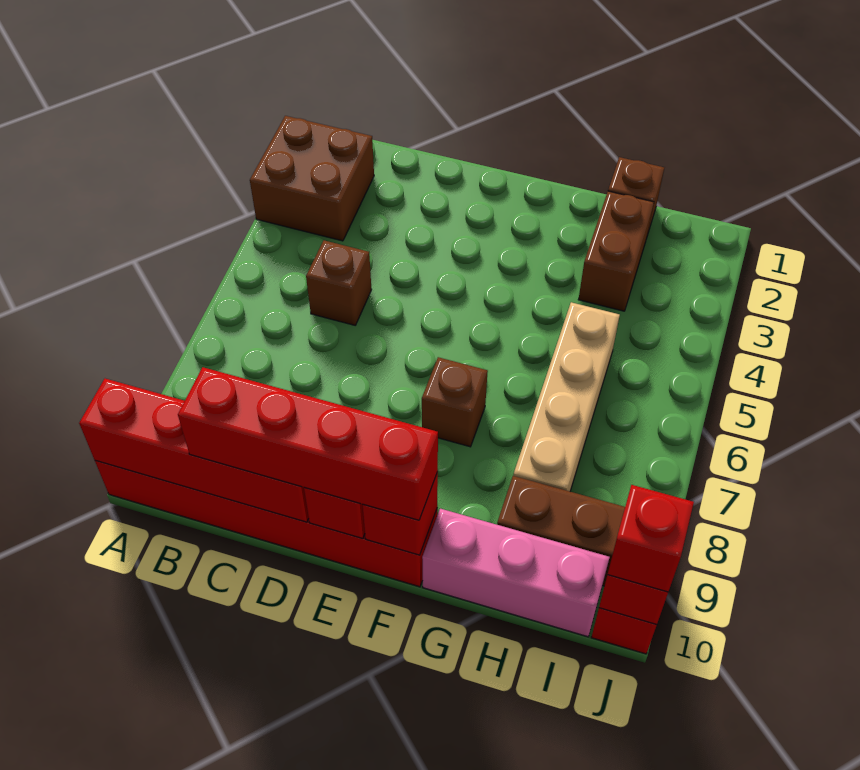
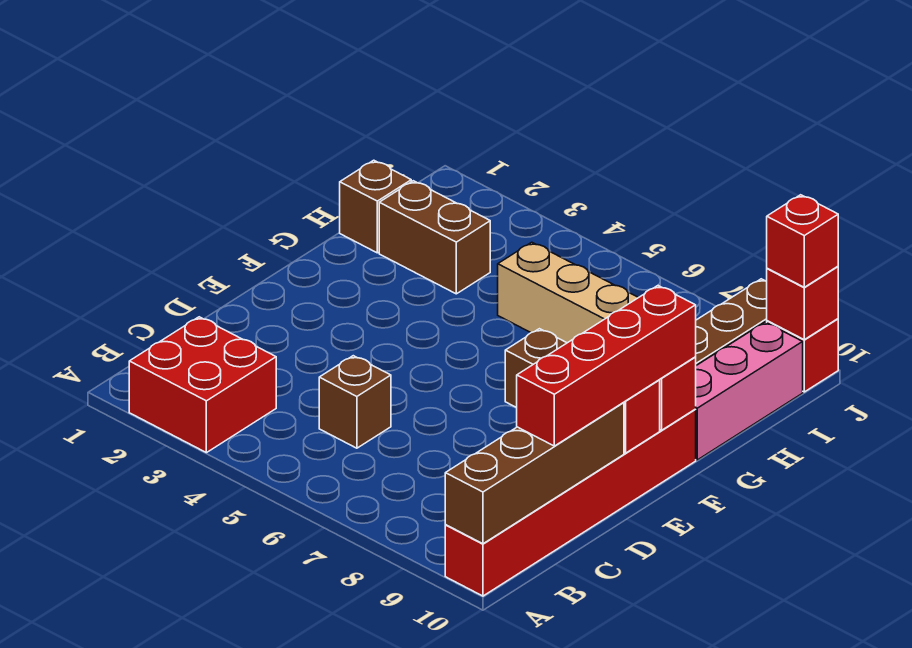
brown 2x2 brick [250,116,374,241] -> red 2x2 brick [129,317,276,453]
red 1x4 brick [79,379,309,522] -> brown 1x4 brick [445,402,624,544]

